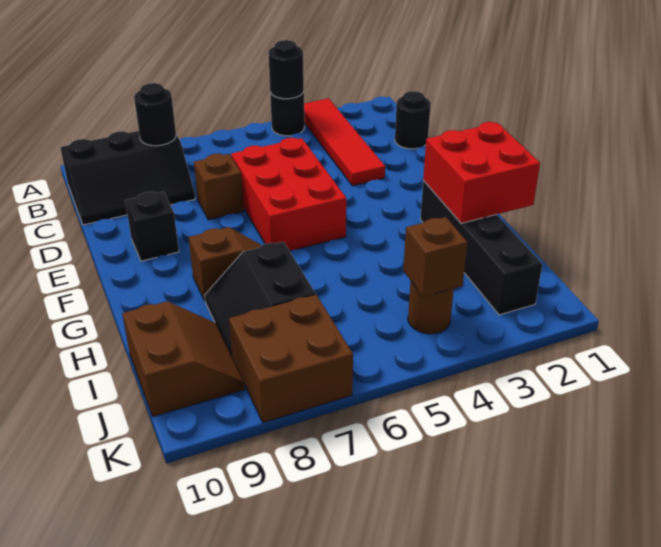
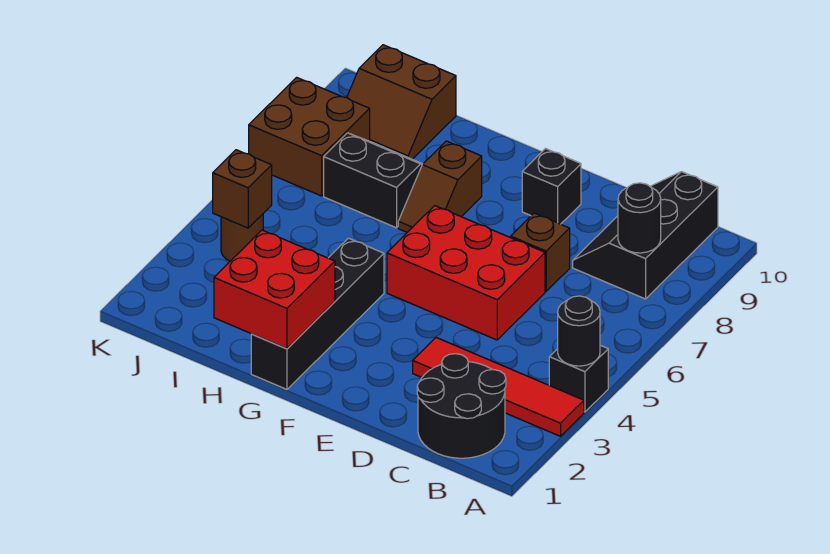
black 1x1 round brick [270,92,304,136] -> black 1x1 brick [549,345,608,412]
black 1x1 round brick [395,91,431,149] -> black 2x2 round brick [417,354,506,458]
black 1x4 brick [420,181,542,315] -> black 1x4 brick turned to [251,238,384,389]

